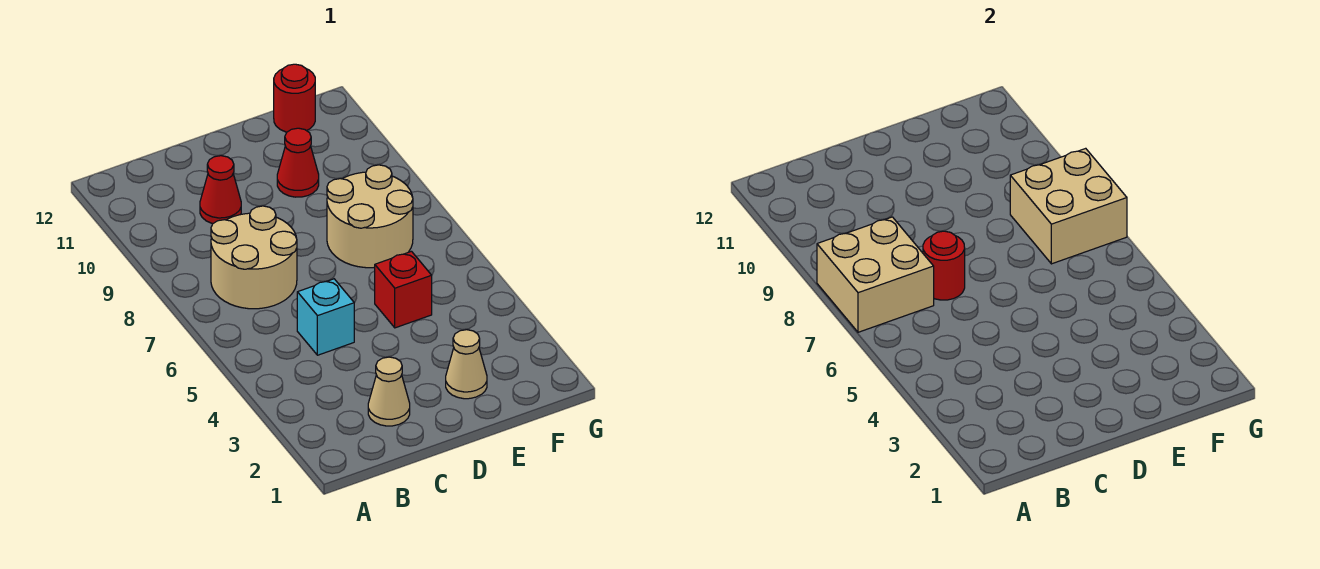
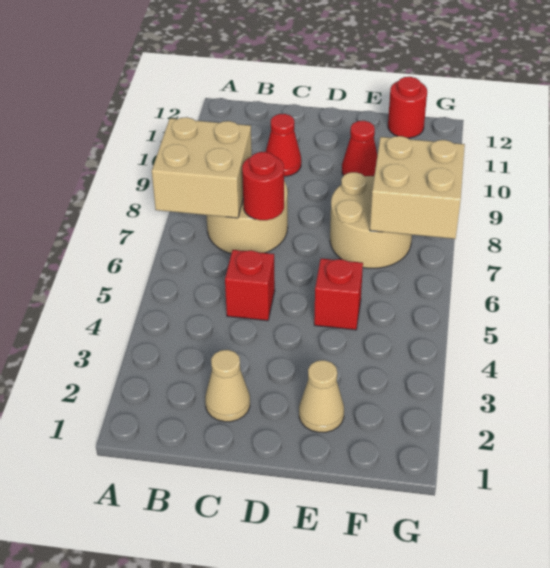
cyan 1x1 brick [297,279,354,355] -> red 1x1 brick [225,250,275,321]

